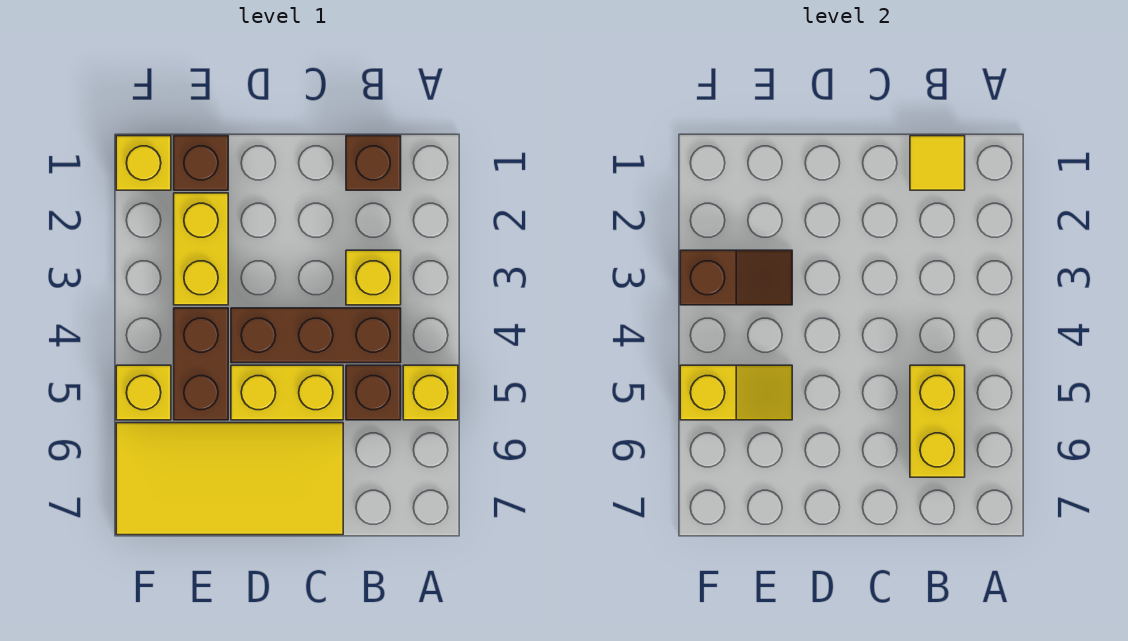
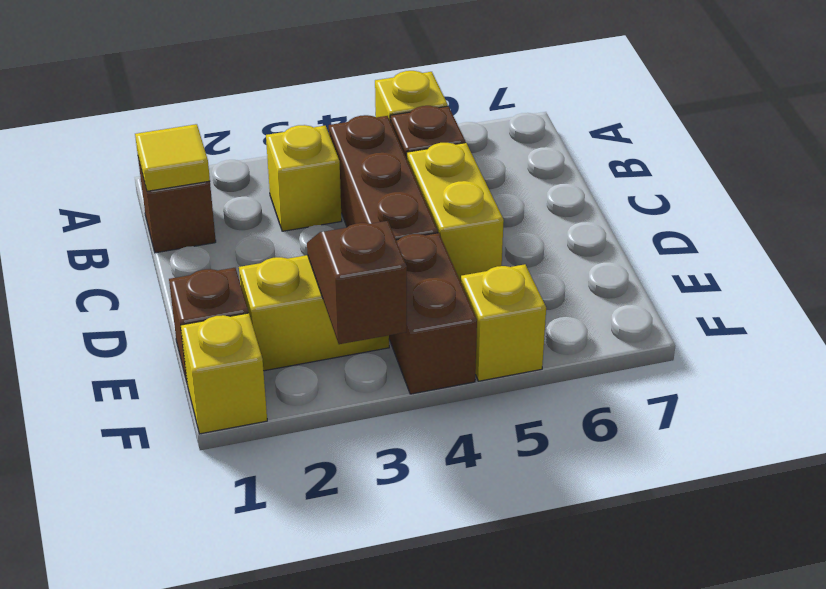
yellow 1x2 brick [910,365,965,477] -> none
yellow 2x4 tile [116,423,343,535] -> none
brown 1x2 brick [174,308,228,420] -> brown 1x2 brick turned to [389,233,477,394]
yellow 1x2 slope [680,365,792,420] -> none

